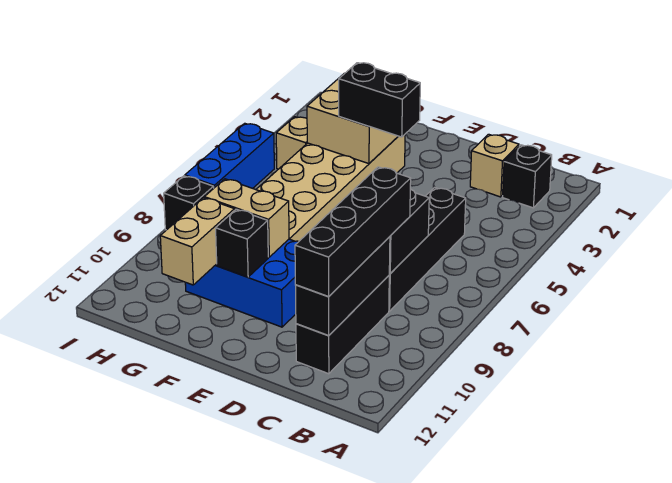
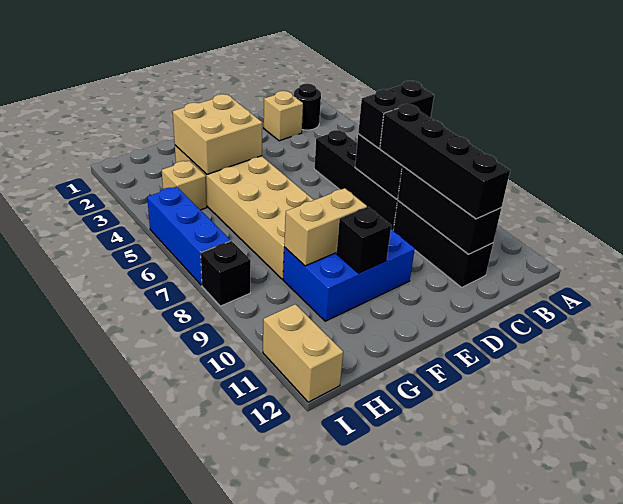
black 1x1 brick [503,145,552,208] -> black 1x1 round brick [294,84,321,130]
black 1x2 brick [339,63,420,137] -> black 1x2 brick moved to [358,81,434,148]
tan 1x2 brick [160,198,235,285] -> tan 1x2 brick moved to [263,304,343,402]

